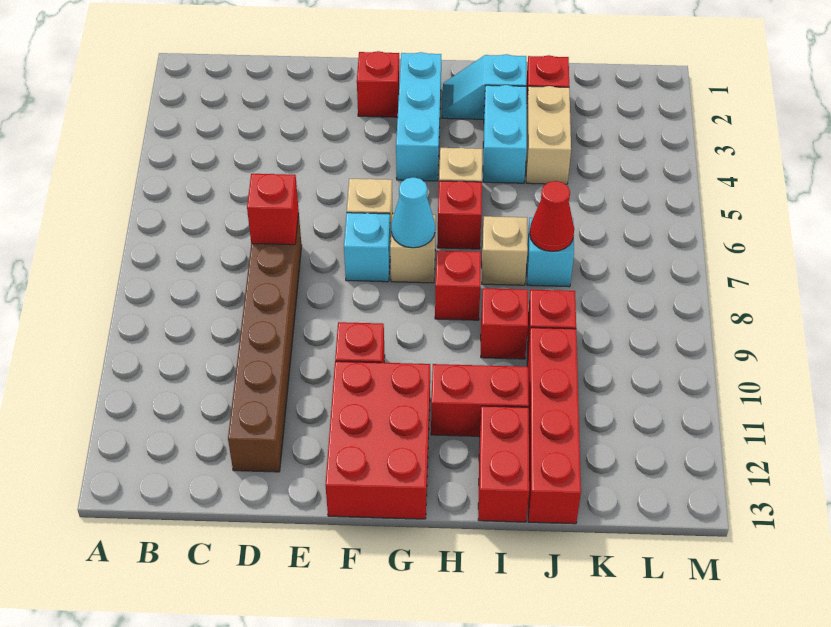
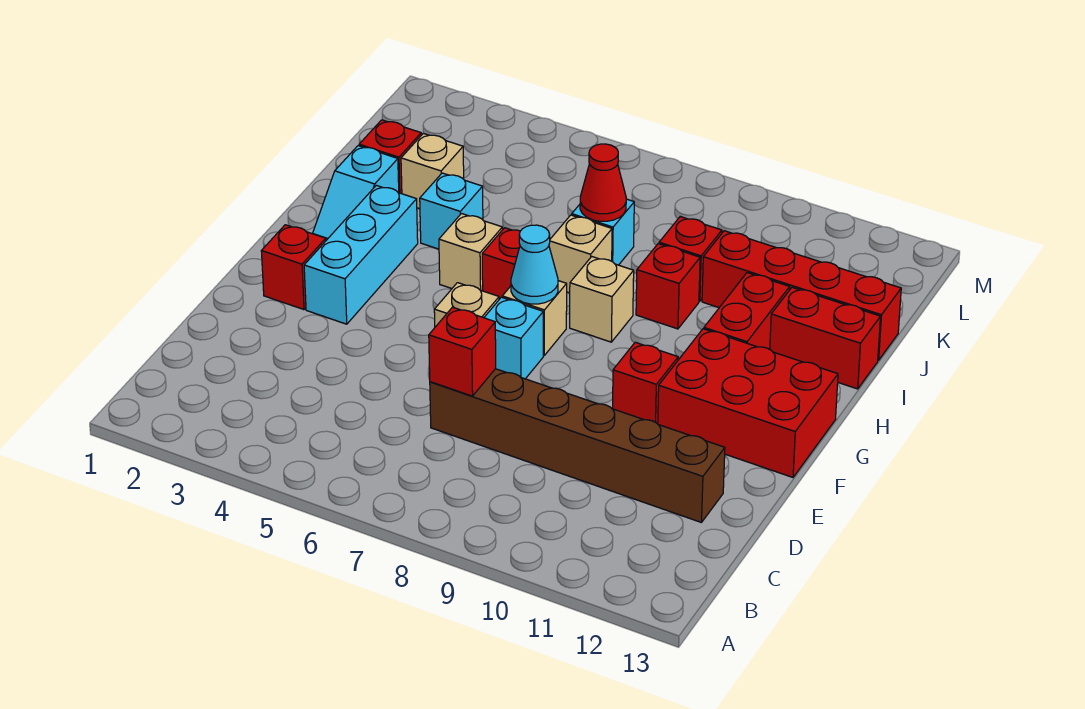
cyan 1x3 brick [396,52,441,181] -> cyan 1x3 brick turned to [304,185,418,324]
red 1x1 brick [435,251,481,320] -> tan 1x1 brick [570,257,634,342]
cyan 1x2 brick [483,85,527,183] -> cyan 1x1 brick [420,173,483,249]
tan 1x2 brick [526,86,571,184] -> tan 1x1 brick [401,133,464,209]

